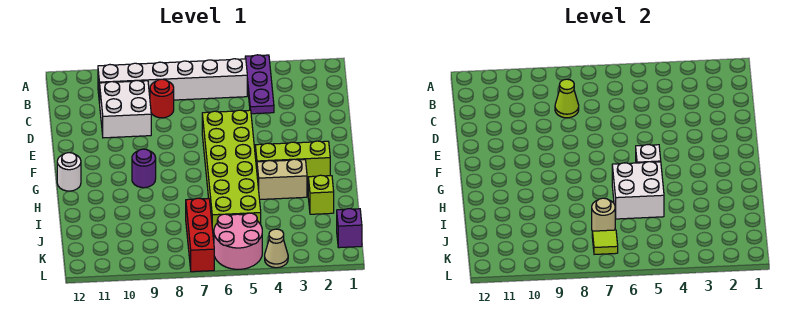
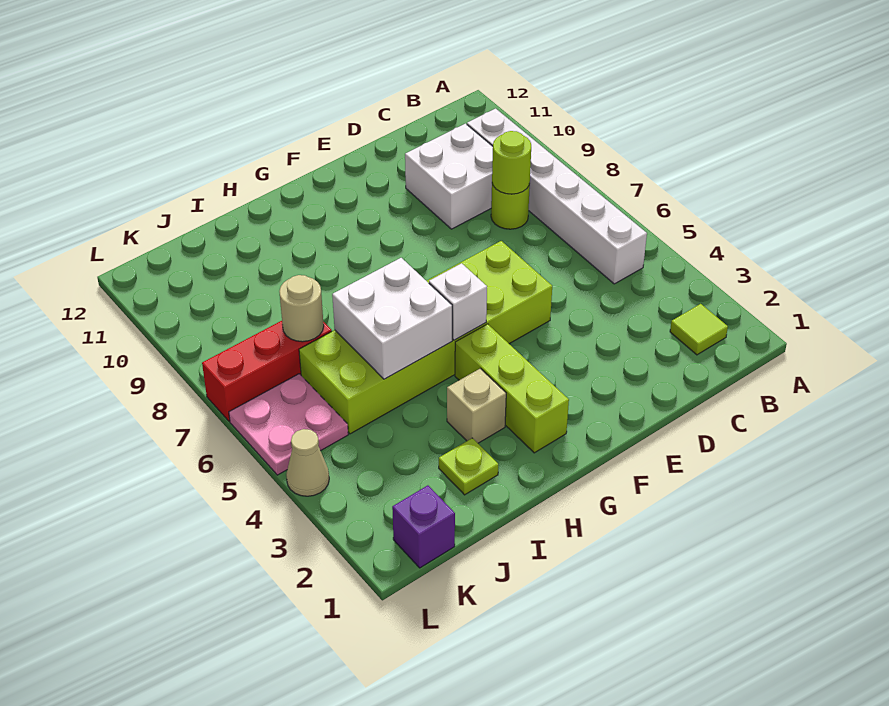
purple 1x3 plate [245,55,274,114] -> none
red 1x1 round brick [150,79,174,118] -> lime 1x1 round brick [491,184,530,229]
lime 1x1 cone [555,79,579,118] -> lime 1x1 round brick [492,131,531,194]
purple 1x1 round brick [132,149,156,188] -> none
white 1x1 round brick [57,153,81,191] -> none
tan 1x2 brick [257,159,307,199] -> tan 1x1 brick [447,368,506,443]
lime 1x1 brick [308,175,334,214] -> lime 1x1 plate [439,438,498,495]
pink 2x2 round brick [214,213,262,269] -> pink 2x2 plate [229,374,348,475]
lime 1x1 tile [592,230,618,254] -> lime 1x1 tile moved to [670,304,728,355]

